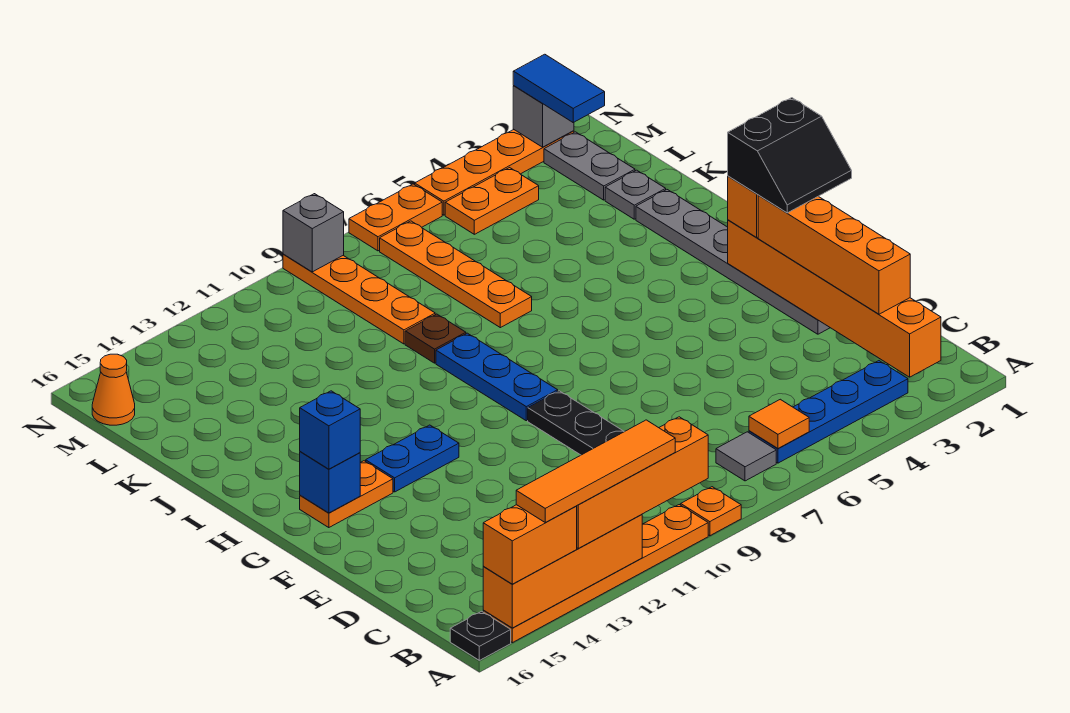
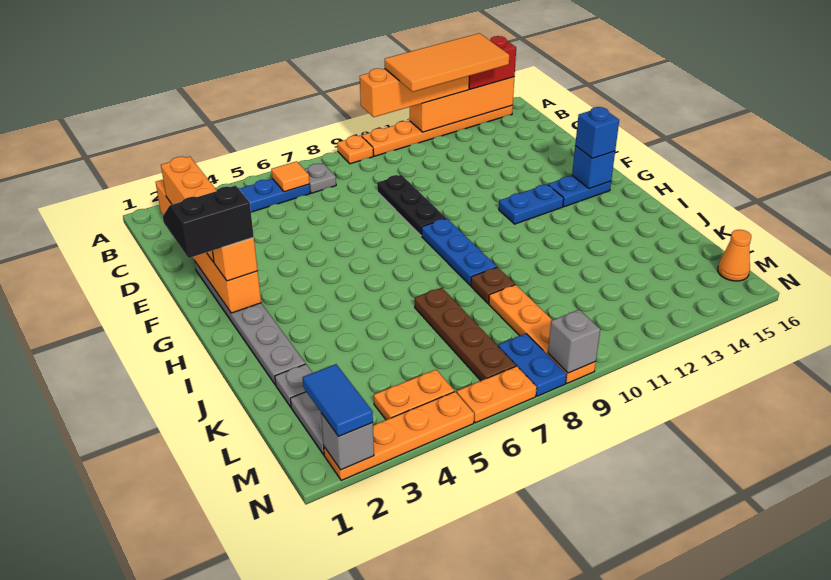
orange 1x4 tile [516,420,675,522] -> orange 2x4 tile [385,33,509,92]
orange 1x2 brick [483,505,577,584] -> red 1x2 brick [469,36,516,89]
black 1x1 plate [450,611,511,660] -> none
grey 1x1 tile [716,432,776,481] -> grey 1x1 plate [304,163,336,193]
orange 1x2 plate [300,461,393,528] -> blue 1x2 plate [548,176,611,207]
orange 1x4 plate [380,221,532,328] -> brown 1x4 plate [415,288,516,381]
none -> blue 1x2 plate [498,334,567,396]

